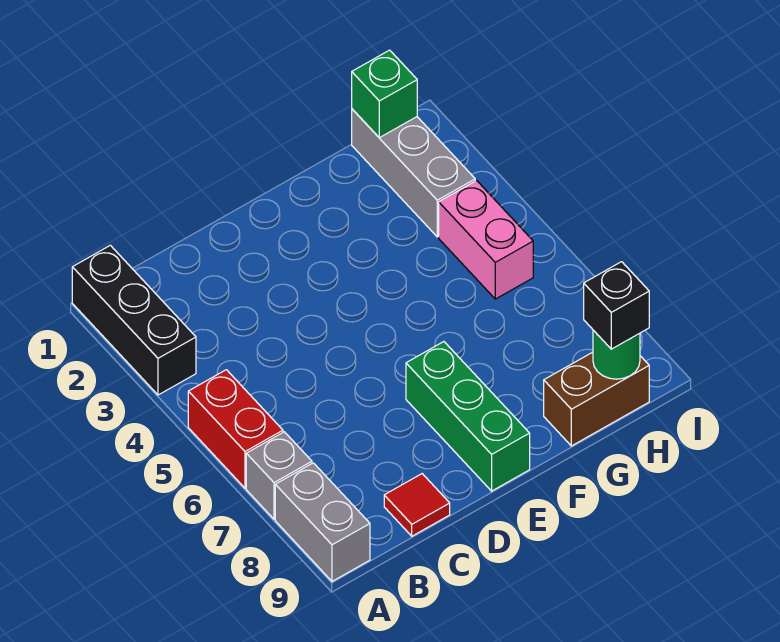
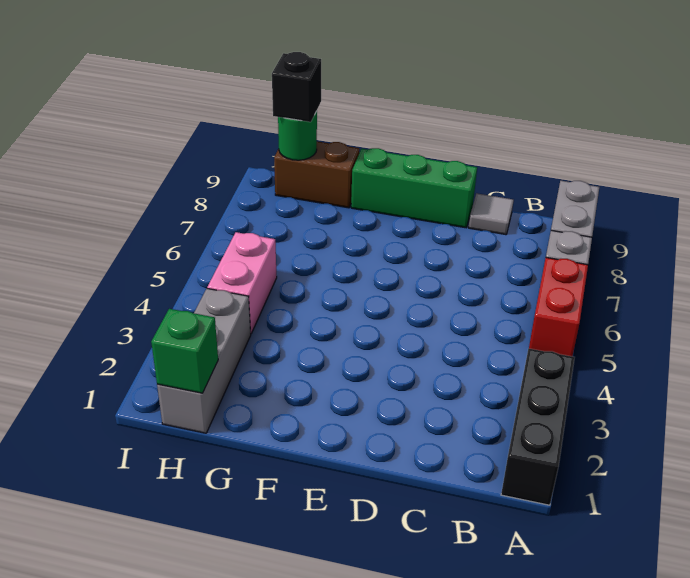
red 1x1 tile [384,474,450,536] -> grey 1x1 tile [469,193,514,235]
green 1x3 brick [406,342,530,491] -> green 1x3 brick turned to [351,148,477,228]

